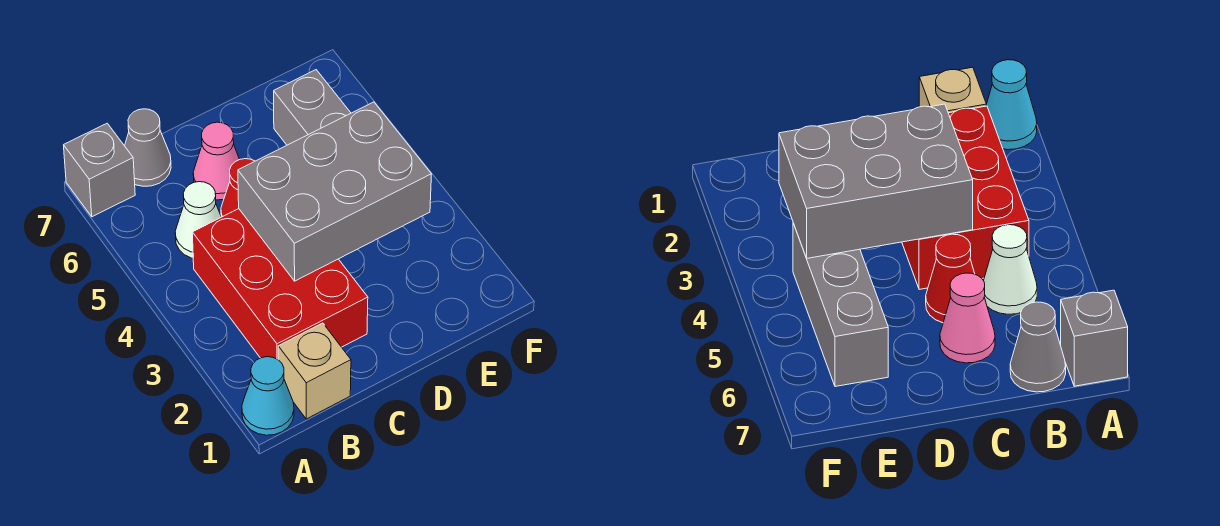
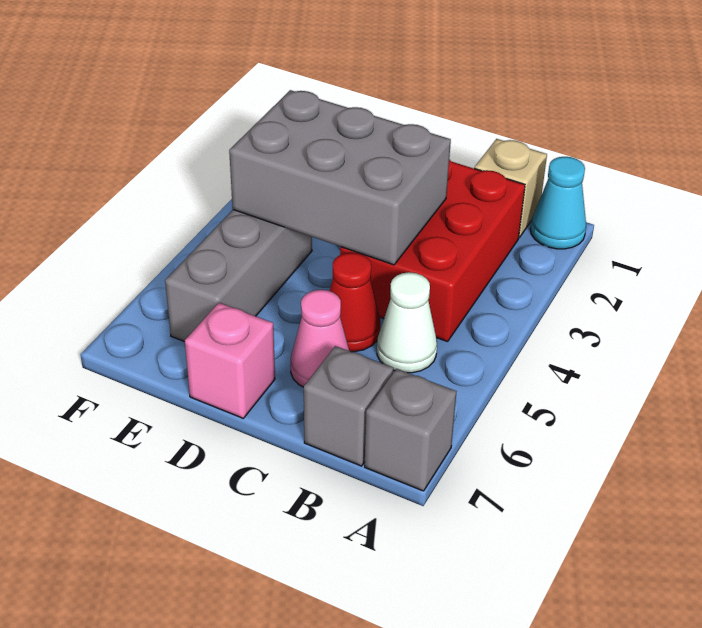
grey 1x1 cone [125,109,171,186] -> grey 1x1 brick [304,346,393,466]
none -> pink 1x1 brick [185,303,275,418]

